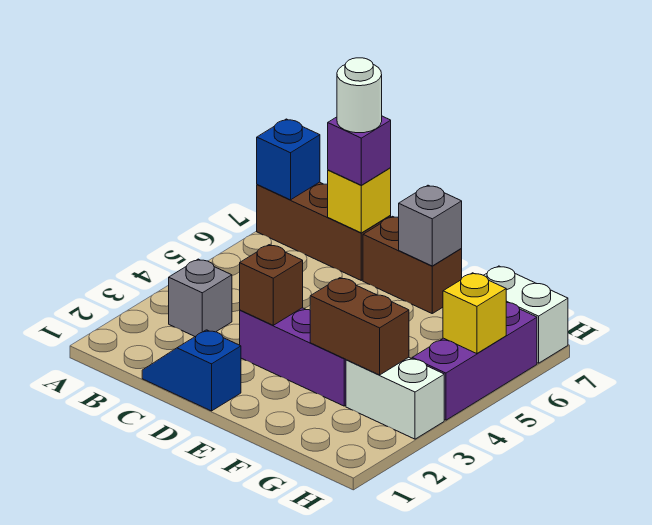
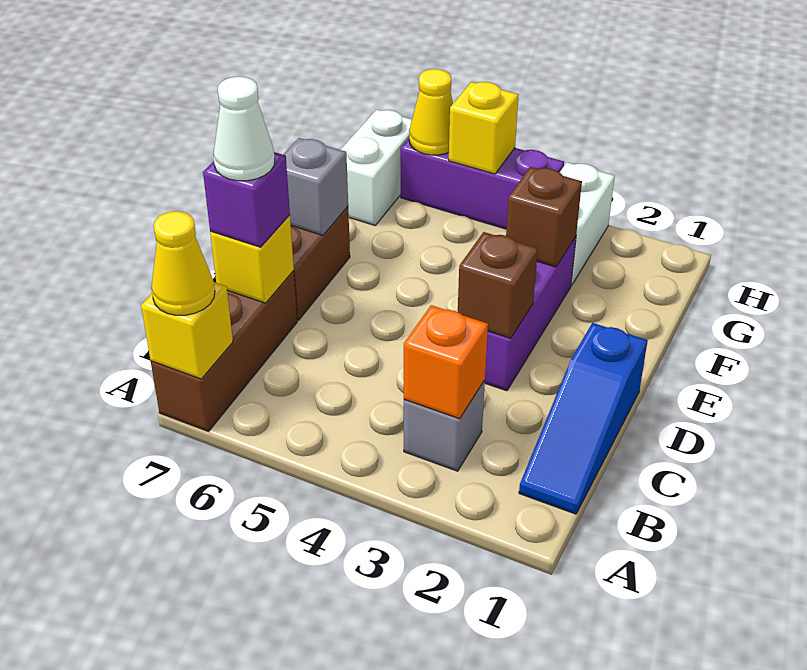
blue 1x1 brick [257,119,320,200] -> yellow 1x1 brick [141,282,233,379]
none -> yellow 1x1 cone [151,211,215,315]
none -> orange 1x1 brick [404,305,488,419]
blue 1x2 slope [142,330,241,411] -> blue 1x3 slope [519,323,648,514]
white 1x1 round brick [337,58,382,133] -> white 1x1 cone [213,77,275,181]
brown 1x2 brick [310,278,409,375] -> brown 1x1 brick [506,167,582,267]
none -> yellow 1x1 cone [409,69,453,155]

